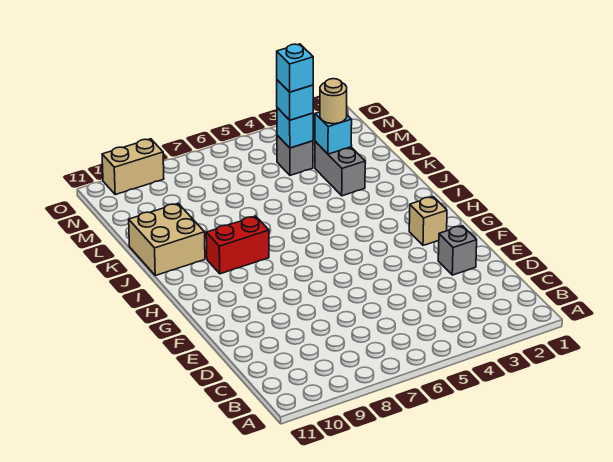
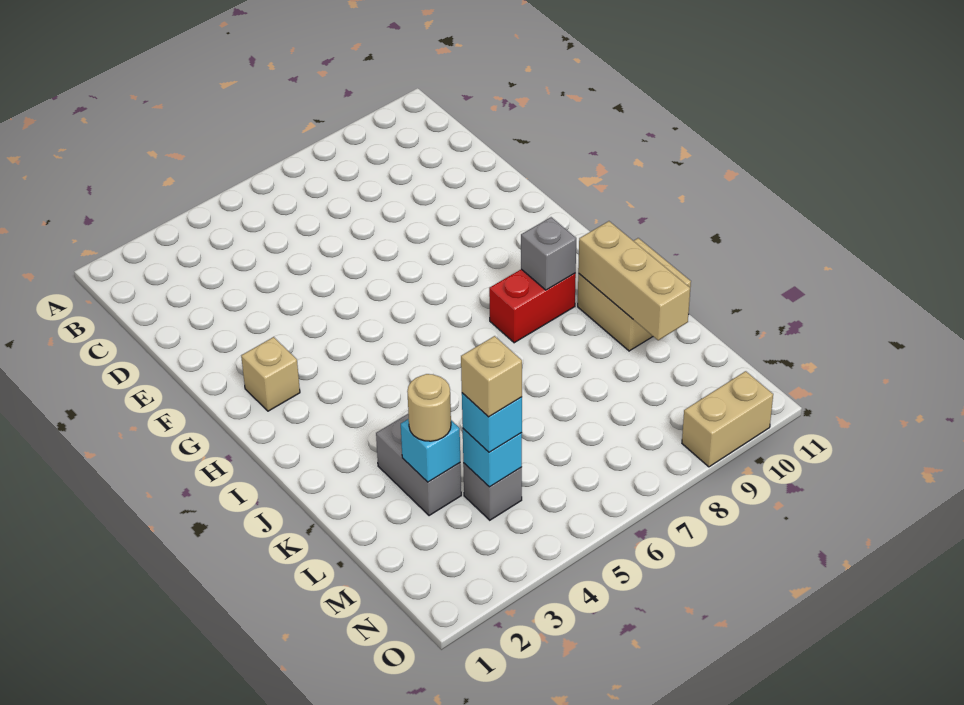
grey 1x1 brick [438,226,477,275] -> grey 1x1 brick moved to [521,217,576,290]
none -> tan 1x3 brick [578,221,690,340]
cyan 1x1 brick [277,44,313,92] -> tan 1x1 brick [461,336,522,417]

